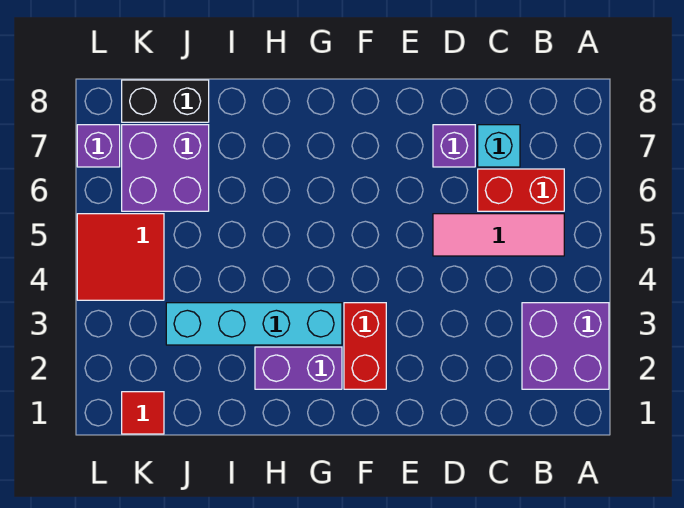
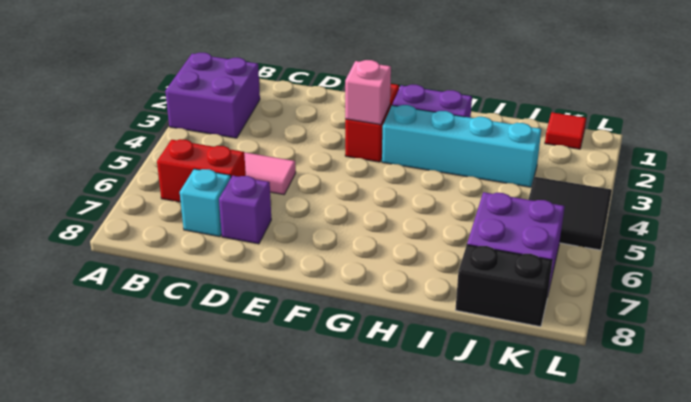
none -> pink 1x1 brick [345,60,391,125]
red 2x2 tile [77,214,164,300] -> black 2x2 tile [528,177,612,250]
purple 1x1 brick [77,125,120,167] -> none

